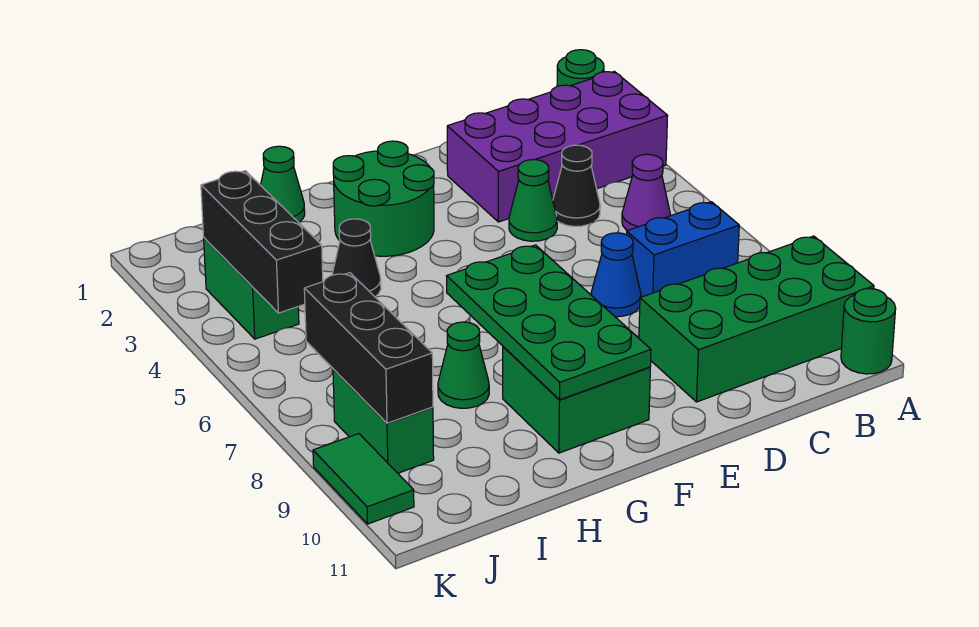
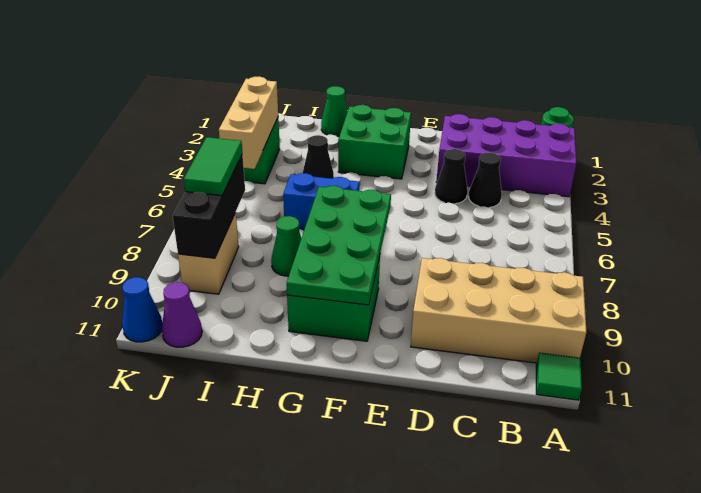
green 2x4 brick [639,236,874,402] -> tan 2x4 brick [411,258,587,363]
green 1x1 round brick [841,289,896,374] -> green 1x1 tile [536,353,582,400]
purple 1x1 cone [622,154,671,231] -> purple 1x1 cone moved to [162,282,202,347]
blue 1x2 brick [626,202,739,297] -> blue 1x2 brick moved to [283,173,359,230]
green 1x1 cone [509,160,557,241] -> black 1x1 cone [435,149,468,204]
blue 1x1 cone [591,233,641,317] -> blue 1x1 cone moved to [122,277,162,342]
green 2x2 round brick [333,141,434,256] -> green 2x2 brick [338,105,411,179]
black 1x3 brick [201,171,323,313] -> tan 1x3 brick [219,76,278,169]
green 1x2 brick [333,369,434,473] -> tan 1x2 brick [178,213,239,294]
green 1x2 tile [313,434,414,524] -> green 1x2 tile moved to [184,137,242,196]

